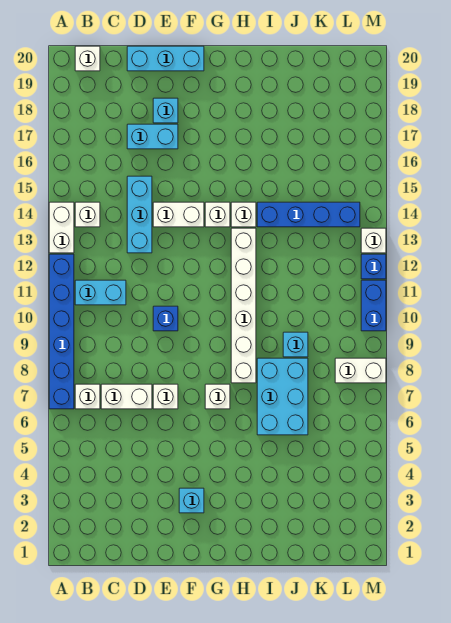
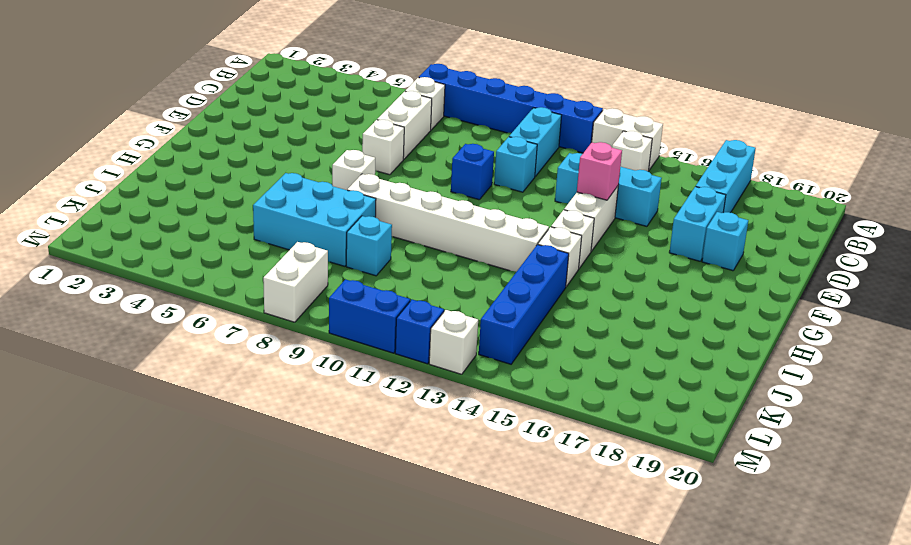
white 1x1 brick [75,46,100,71] -> none
cyan 1x3 brick [127,46,204,71] -> cyan 1x3 brick moved to [696,140,756,213]
none -> pink 1x1 brick [577,142,622,200]
cyan 1x1 brick [179,488,204,513] -> cyan 1x1 brick moved to [494,137,537,192]

